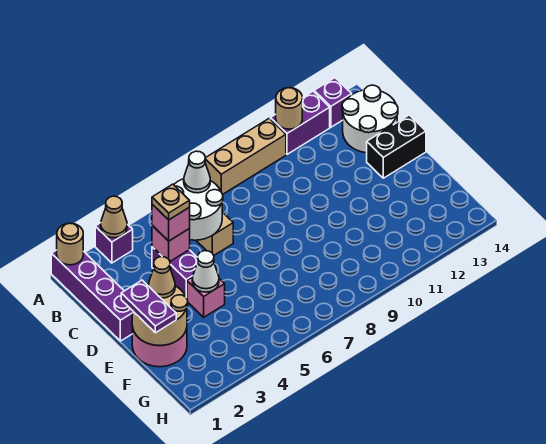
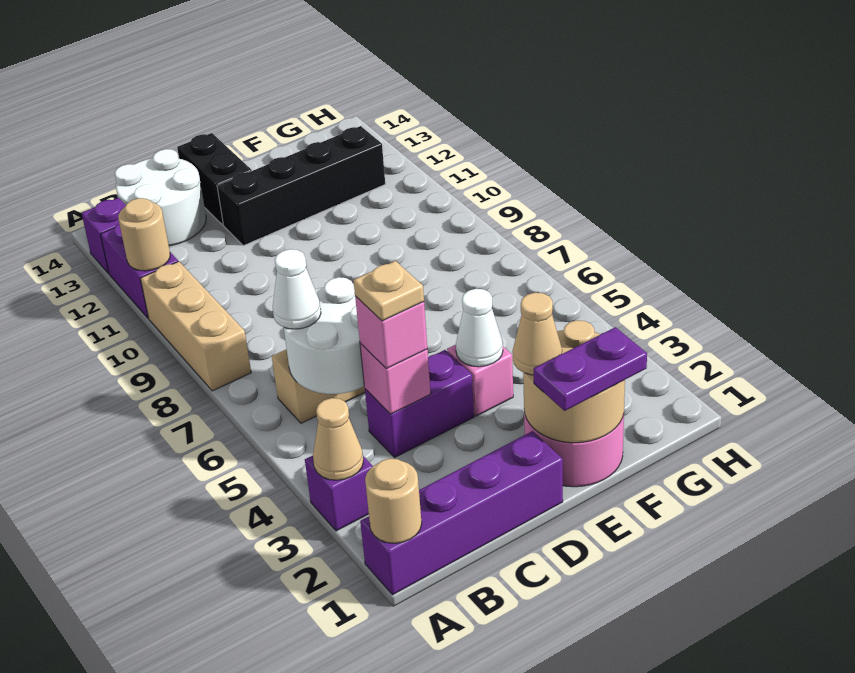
none -> black 1x4 brick [217,126,385,246]

